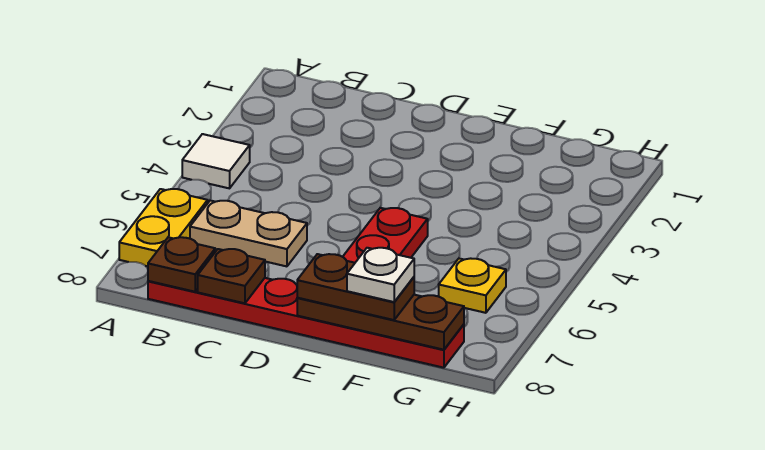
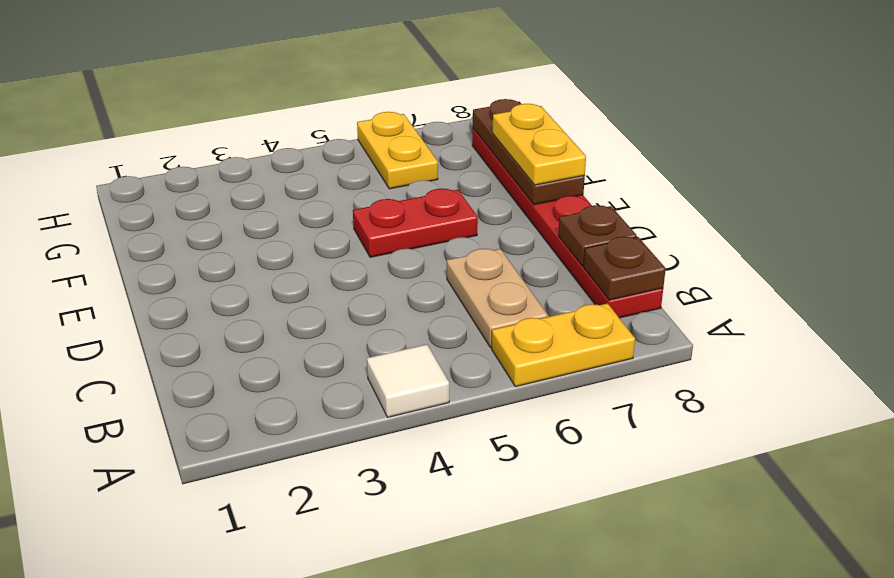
brown 1x2 plate [297,254,414,320] -> yellow 1x2 plate [493,104,586,185]
white 1x1 plate [347,248,414,302] -> none
yellow 1x1 plate [439,258,506,313] -> yellow 1x2 plate [357,112,438,189]

